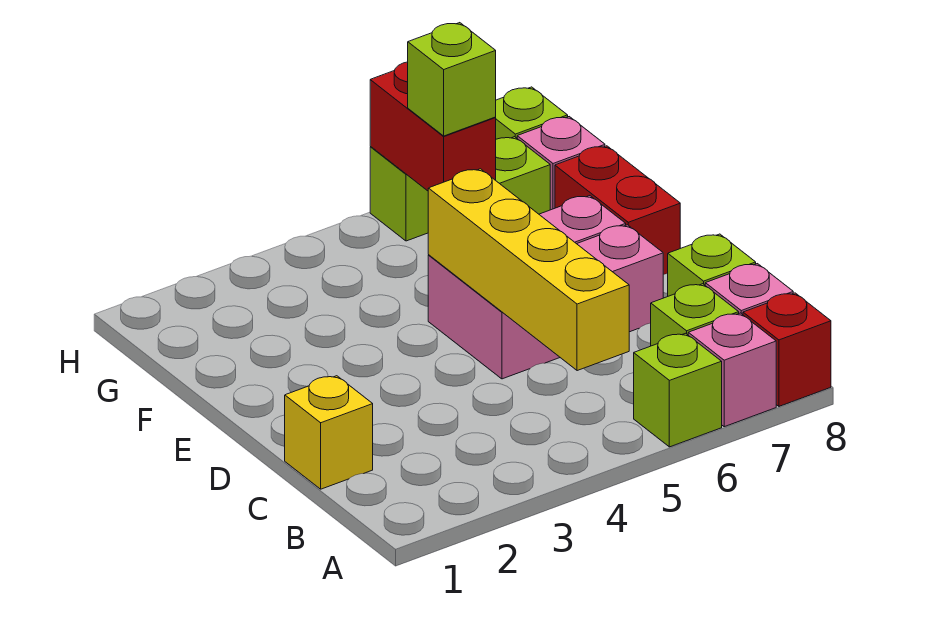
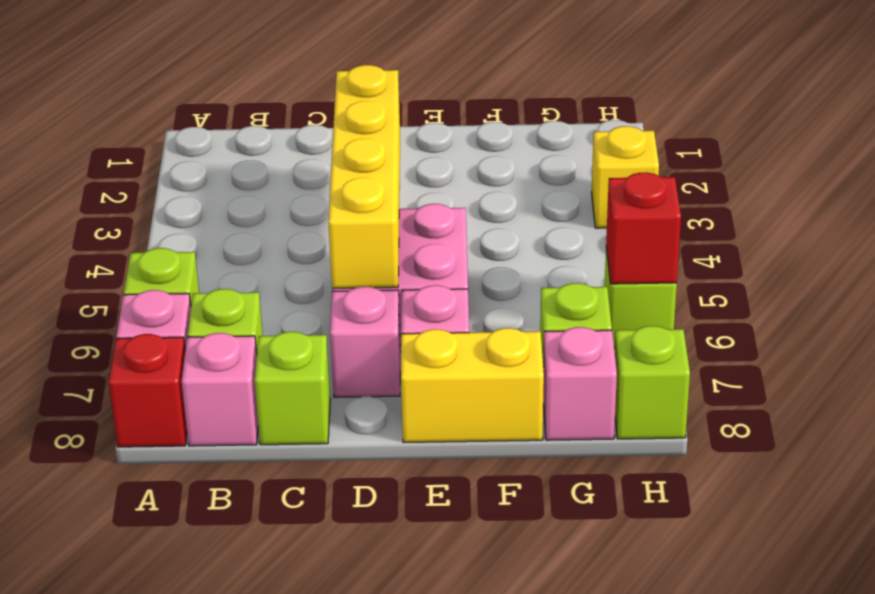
yellow 1x4 brick [428,169,629,371] -> yellow 1x4 brick turned to [328,65,400,288]
yellow 1x1 brick [285,376,373,489] -> yellow 1x1 brick moved to [592,126,659,228]
red 1x2 brick [555,146,680,275] -> yellow 1x2 brick [401,328,544,443]
red 1x2 brick [370,62,496,191] -> red 1x1 brick [606,172,681,284]
lime 1x1 brick [408,23,496,136] -> none

